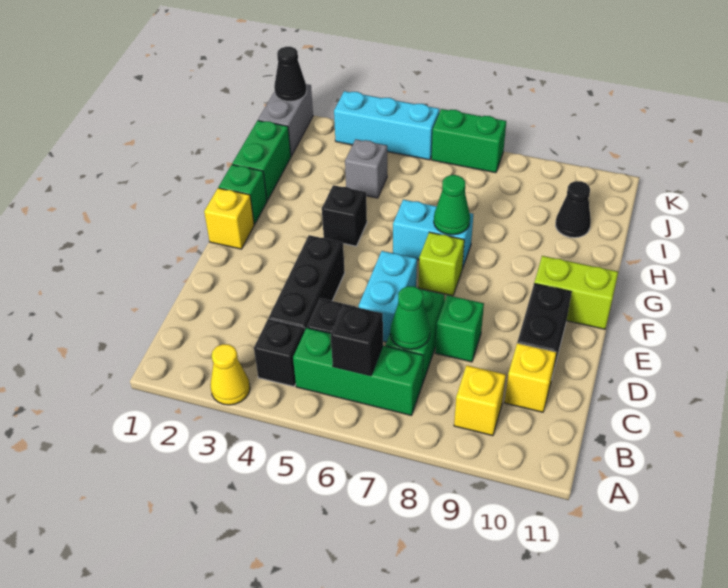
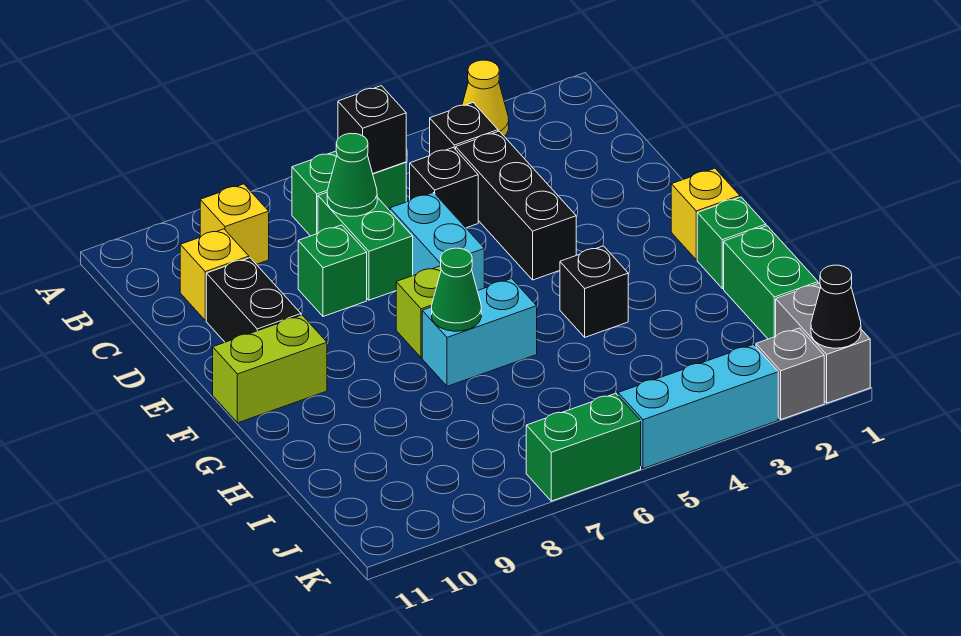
green 1x3 brick [293,328,423,416] -> green 1x2 brick [292,151,406,236]
grey 1x1 brick [345,139,387,198] -> grey 1x1 brick moved to [756,328,824,419]
black 1x1 cone [555,181,591,238] -> none

